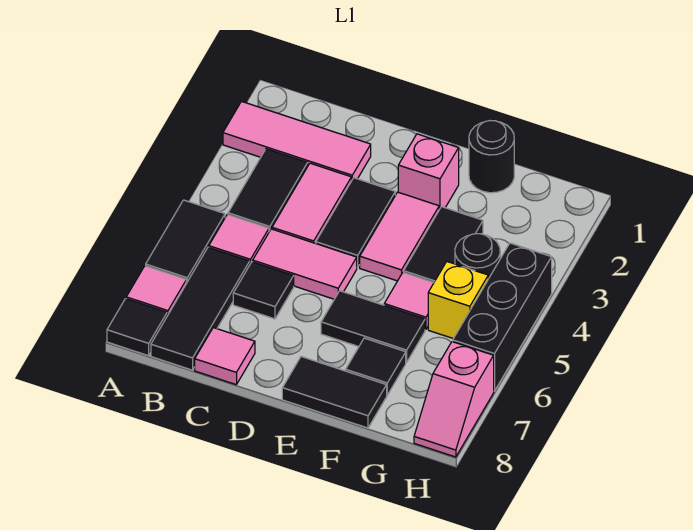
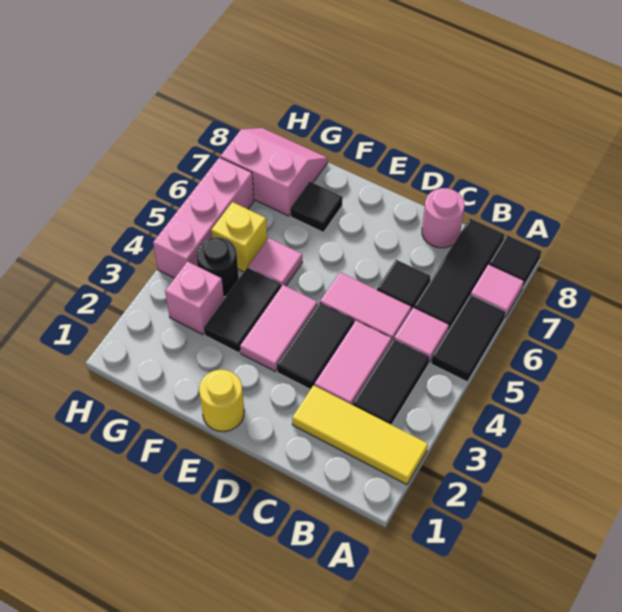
pink 1x3 tile [223,102,371,181] -> yellow 1x3 tile [292,385,428,485]
pink 1x1 tile [195,328,255,385] -> pink 1x1 round brick [422,188,464,248]
none -> yellow 1x1 round brick [199,370,244,432]
pink 1x1 brick [398,134,459,209] -> pink 1x1 brick moved to [165,262,224,334]
black 1x2 tile [321,291,425,362] -> none
black 1x2 tile [282,357,387,428] -> none
black 1x1 round brick [469,121,514,193] -> none
black 1x3 brick [453,243,552,391] -> pink 1x3 brick [153,157,254,278]
pink 1x2 slope [414,342,494,457] -> pink 2x2 slope [220,128,328,216]

